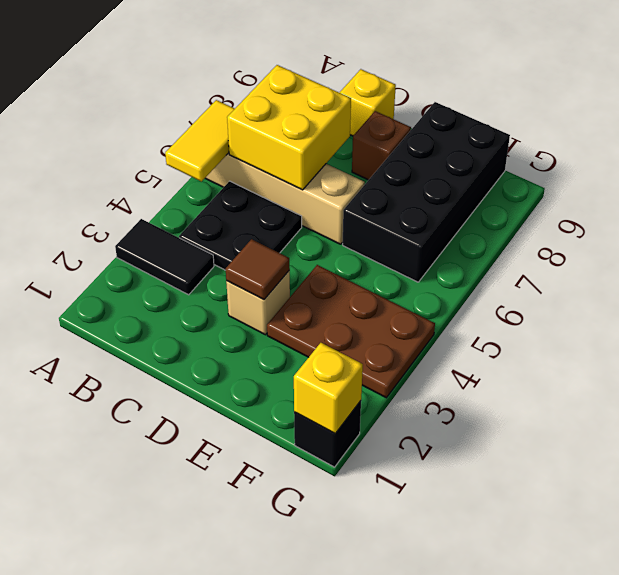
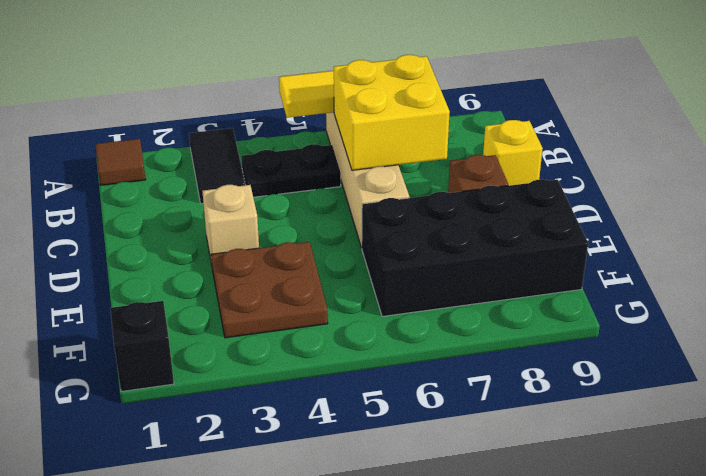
black 2x2 plate [179,181,302,270] -> black 1x2 plate [241,144,341,197]
brown 1x1 tile [226,239,290,300] -> brown 1x1 tile moved to [95,139,146,185]
brown 2x3 plate [267,265,435,398] -> brown 2x2 plate [211,242,328,338]
yellow 1x1 brick [294,343,363,433] -> none

